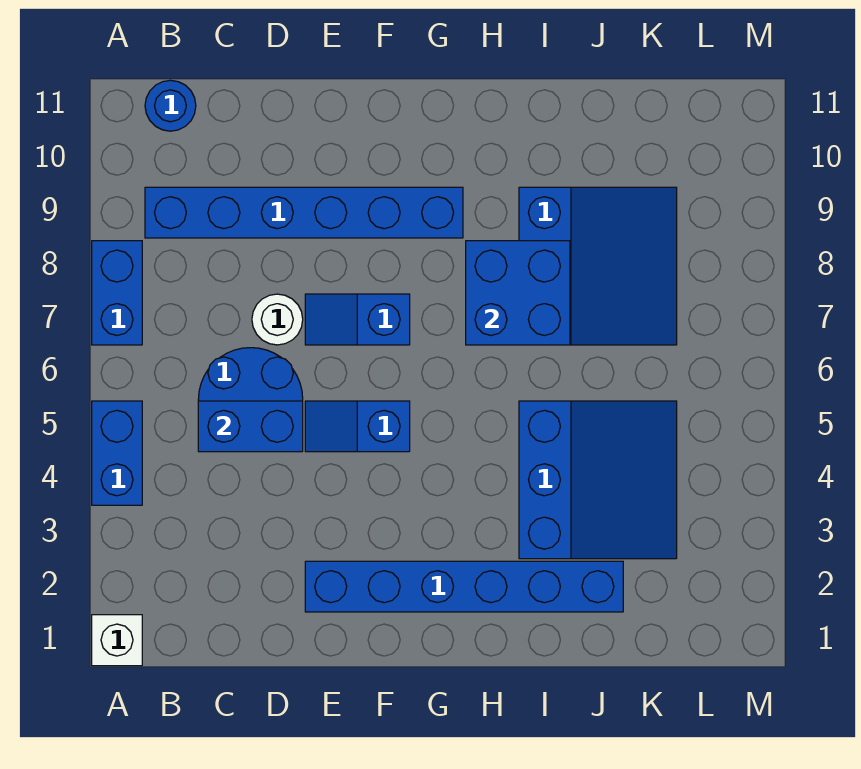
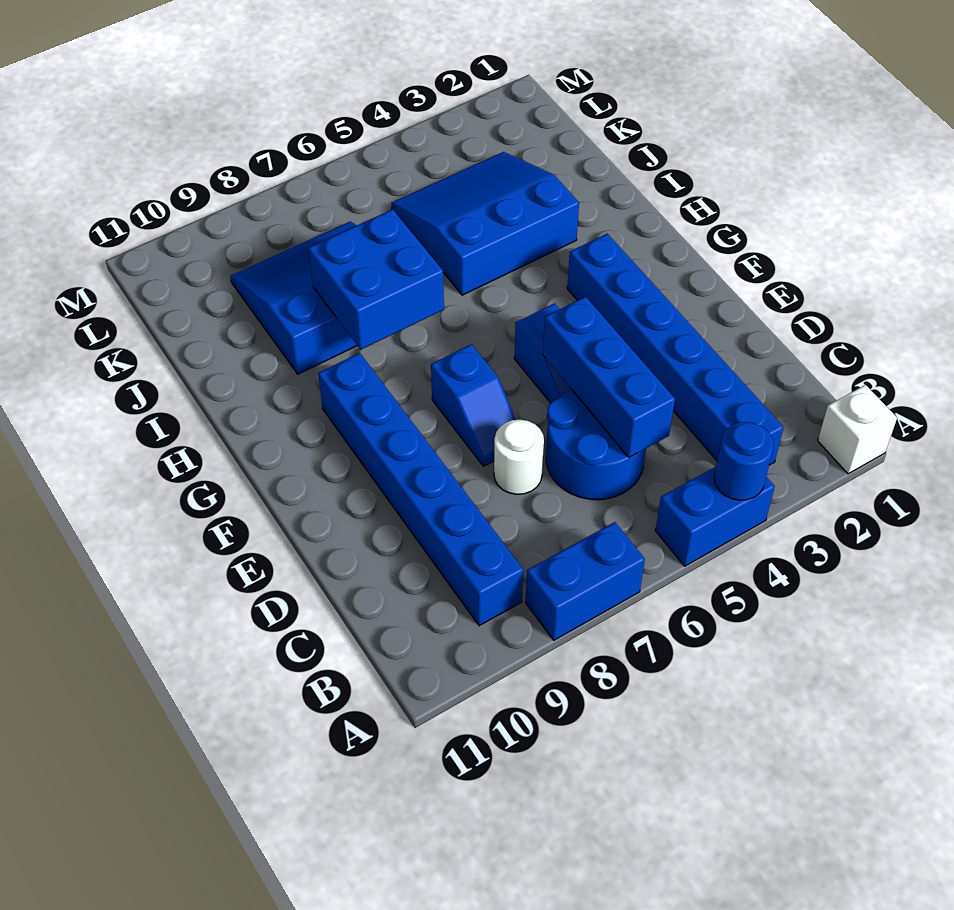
blue 1x1 round brick [145,80,196,131] -> blue 1x1 round brick moved to [714,422,774,500]
blue 1x2 brick [198,401,303,452] -> blue 1x3 brick [543,297,675,457]
blue 1x6 brick [305,561,623,612] -> blue 1x6 brick moved to [567,234,784,465]

